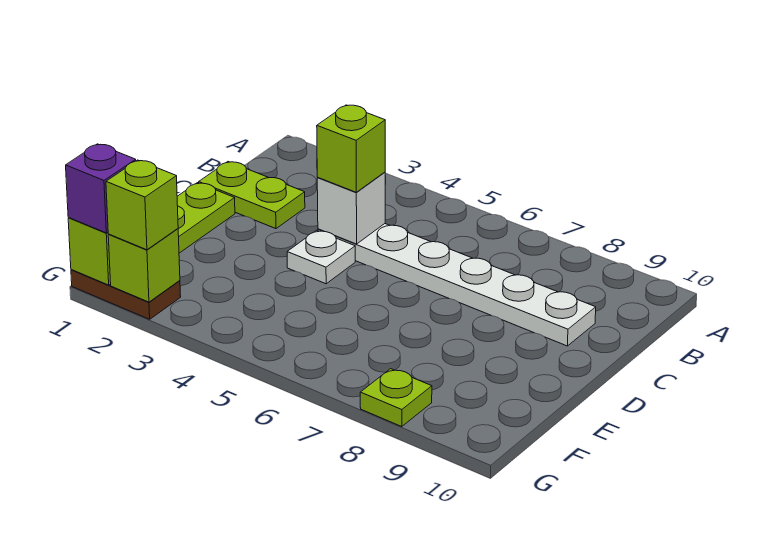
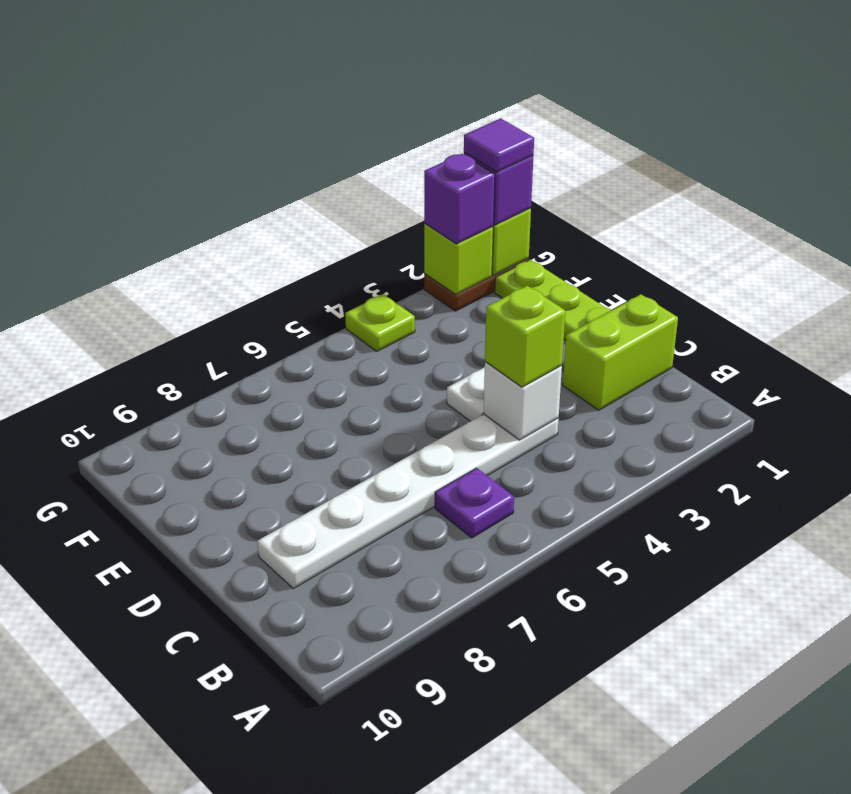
none -> purple 1x1 plate [435,468,514,538]
lime 1x2 plate [199,162,305,229] -> lime 1x2 brick [563,294,678,410]
none -> purple 1x1 tile [464,119,534,172]
lime 1x1 brick [106,160,178,250] -> purple 1x1 brick [424,154,495,244]
lime 1x1 plate [360,369,432,427] -> lime 1x1 plate moved to [345,294,415,351]

